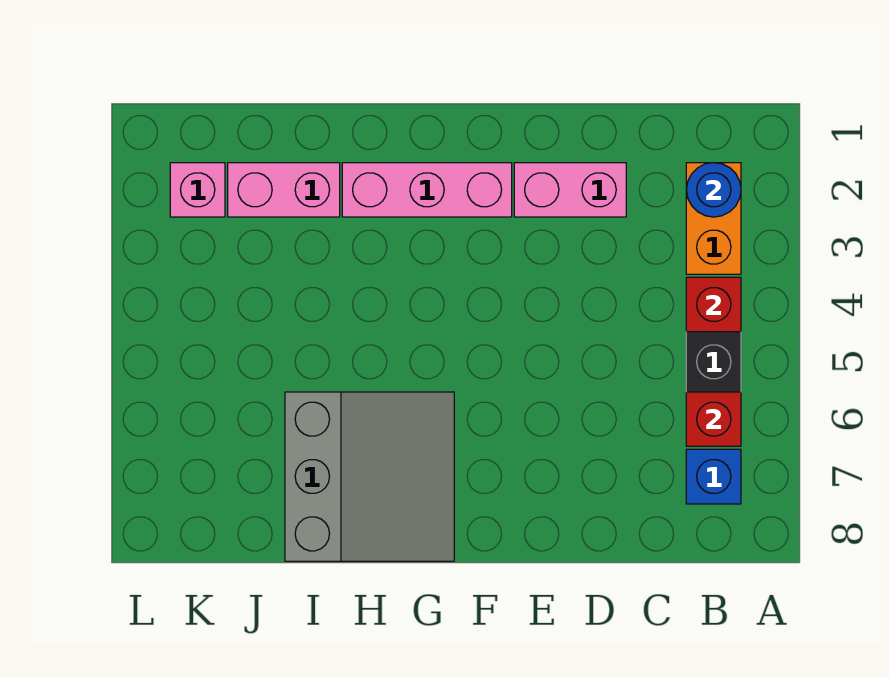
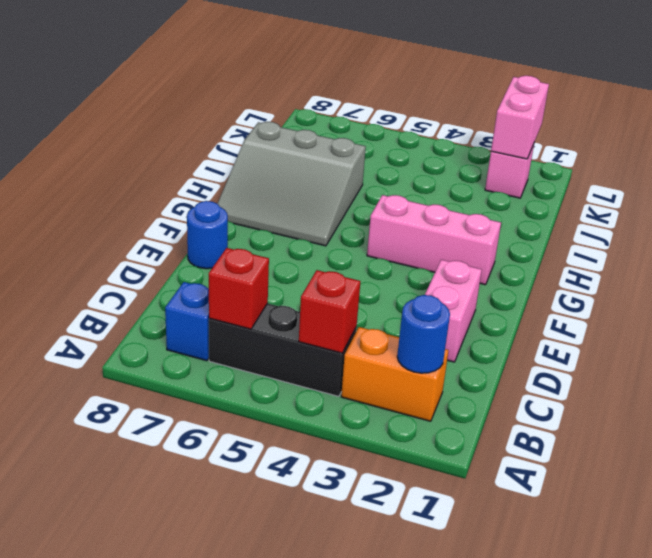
none -> blue 1x1 round brick [187,201,228,269]
pink 1x3 brick [342,163,512,217] -> pink 1x3 brick turned to [367,195,501,285]
pink 1x2 brick [228,163,340,217] -> pink 1x2 brick moved to [491,76,549,159]

